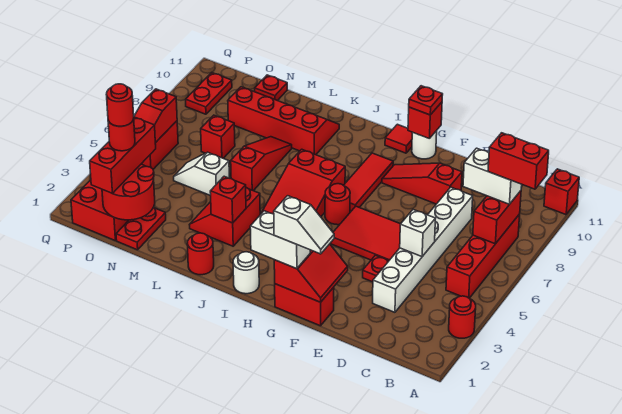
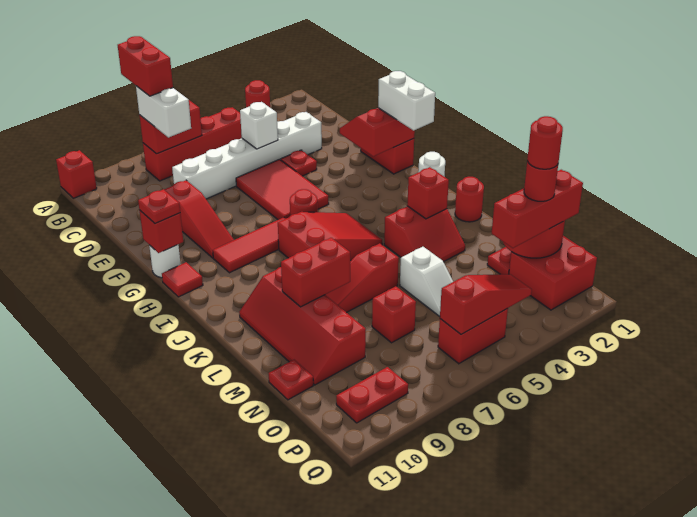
white 1x2 slope [274,196,334,254] -> none
none -> red 1x2 brick [281,238,350,307]

